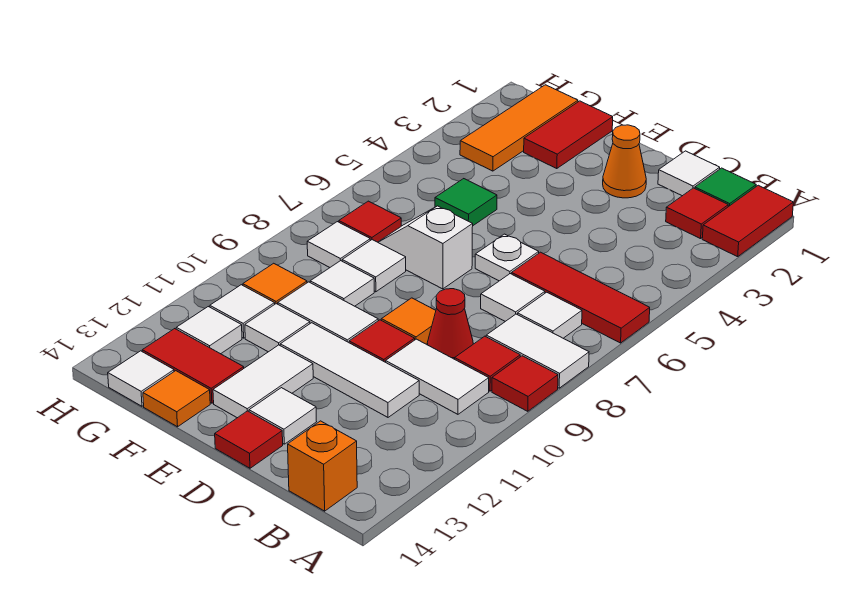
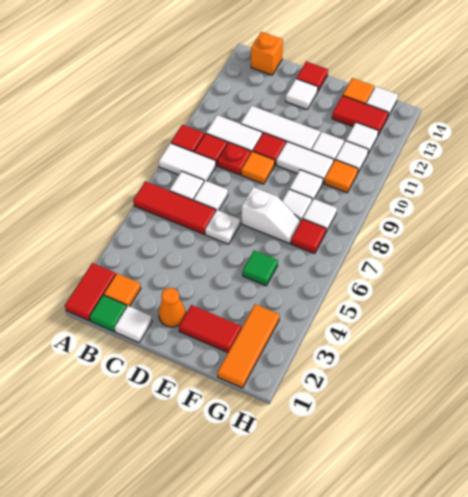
red 1x1 tile [666,188,728,239] -> orange 1x1 tile [104,273,141,306]
red 1x1 cone [427,289,473,359] -> red 1x1 plate [217,143,251,175]
white 1x2 tile [213,345,313,418] -> none
red 1x2 tile [524,101,613,169] -> red 1x2 tile turned to [179,305,241,352]

